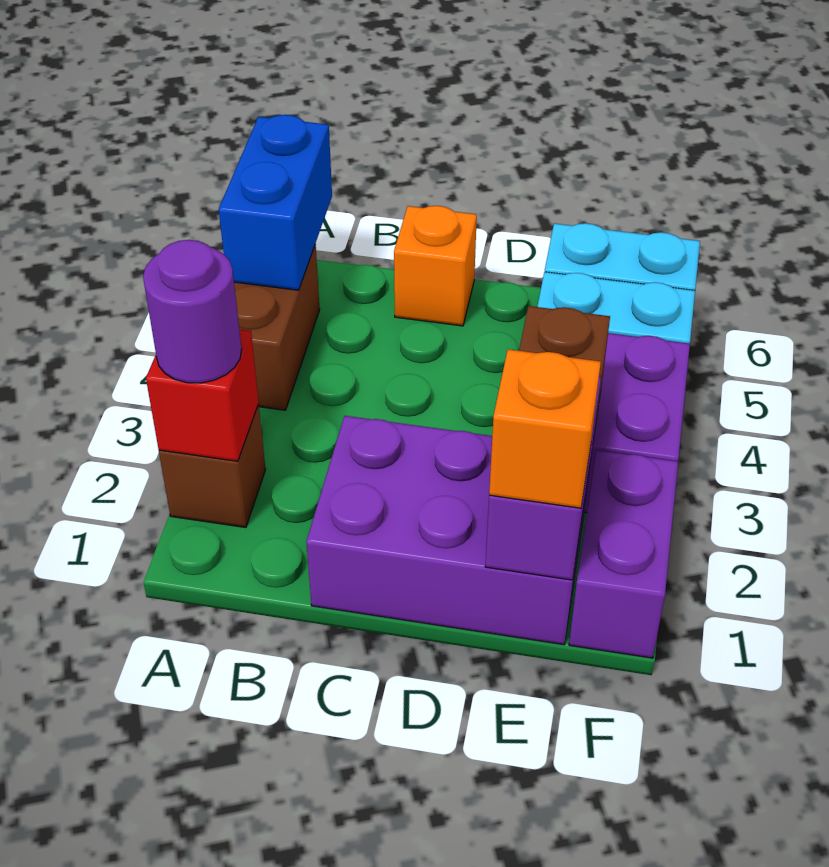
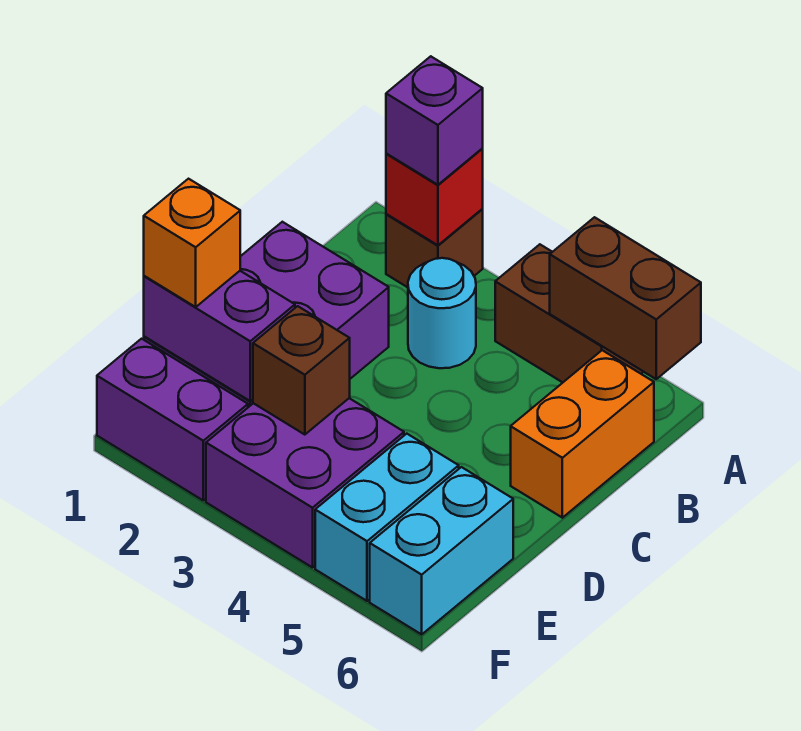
purple 1x1 round brick [143,240,242,383] -> purple 1x1 brick [386,56,483,185]
blue 1x2 brick [219,115,332,290] -> brown 1x2 brick [550,217,701,379]
none -> cyan 1x1 round brick [408,258,476,368]
orange 1x1 brick [394,206,477,326] -> orange 1x2 brick [511,350,654,518]

